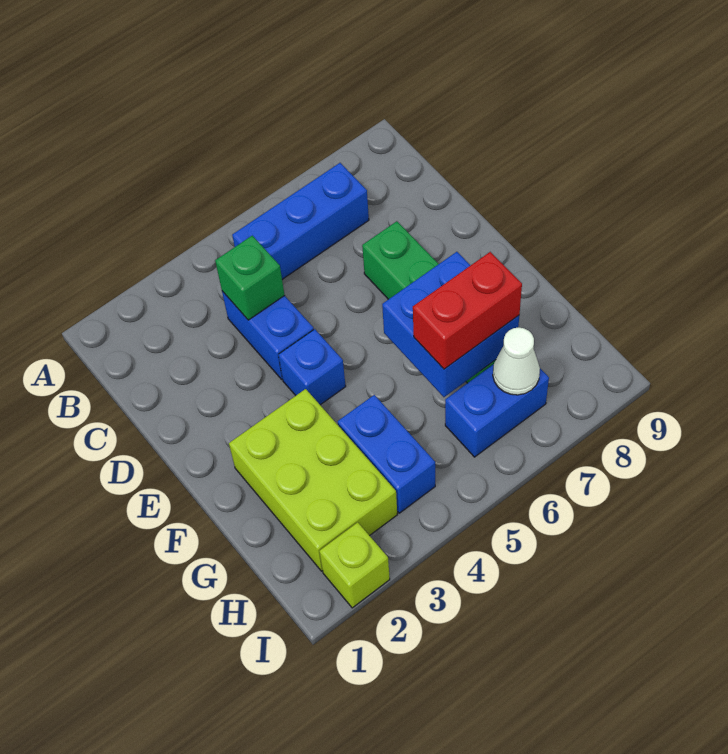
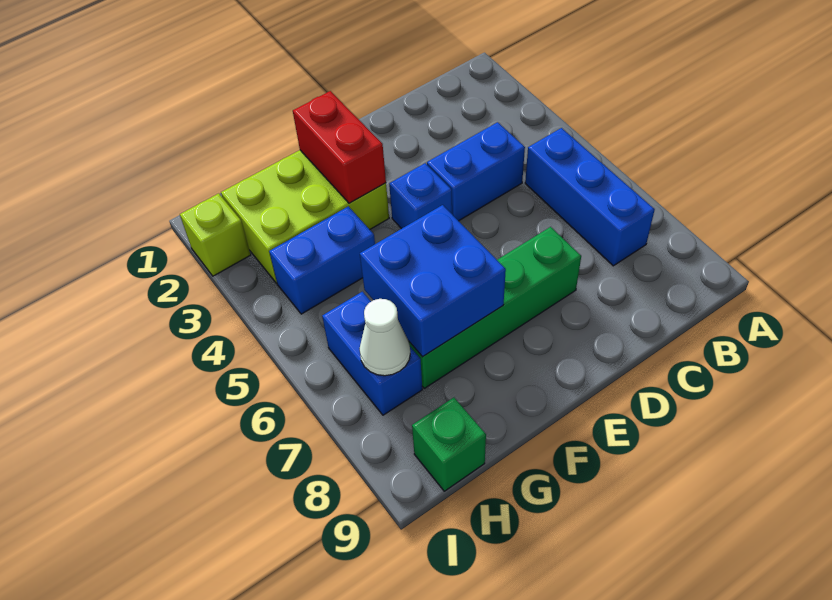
green 1x1 brick [215,236,285,320] -> green 1x1 brick moved to [412,398,486,491]
red 1x2 brick [413,252,522,369] -> red 1x2 brick moved to [293,91,386,203]

